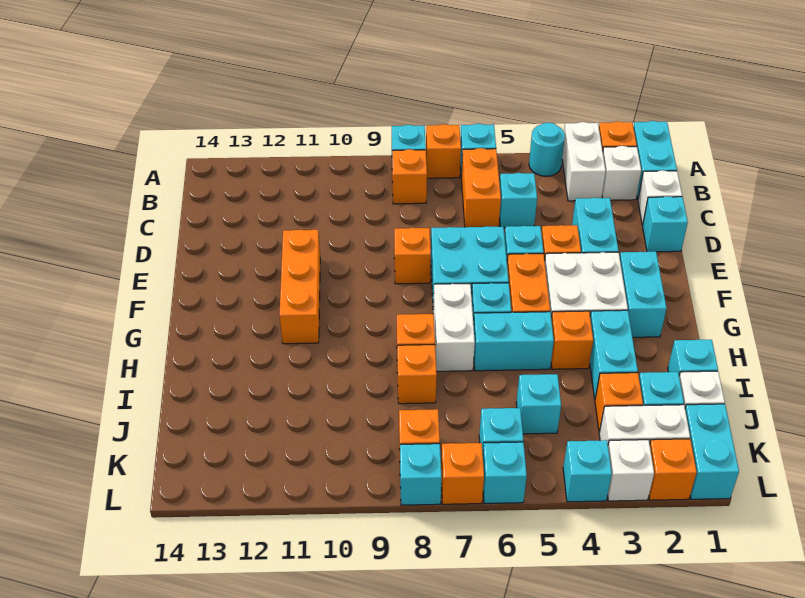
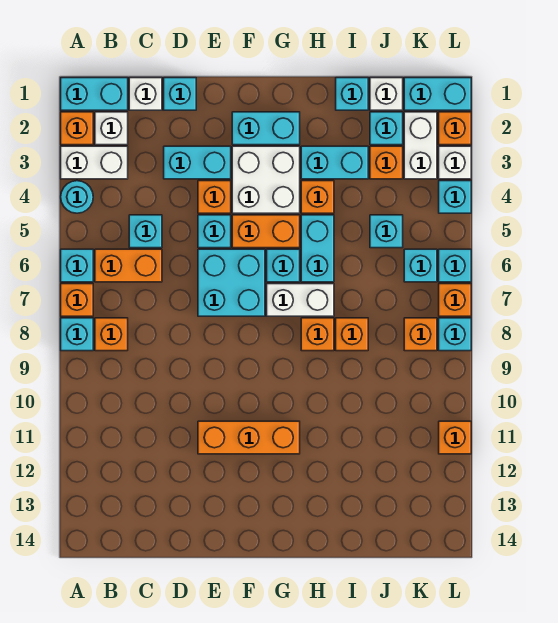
orange 1x1 brick [394,228,431,284] -> orange 1x1 brick moved to [439,421,471,454]

